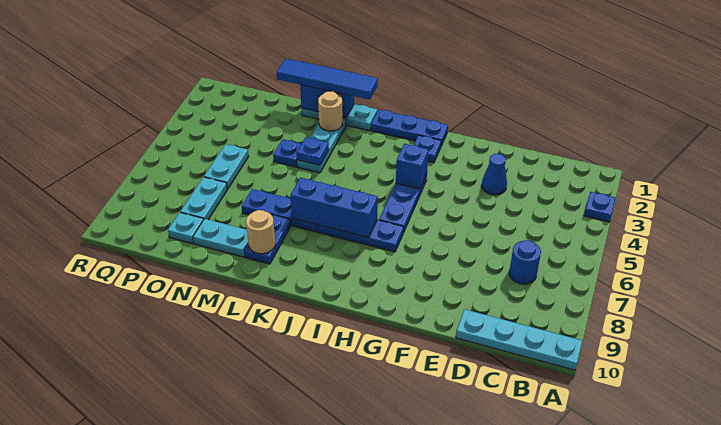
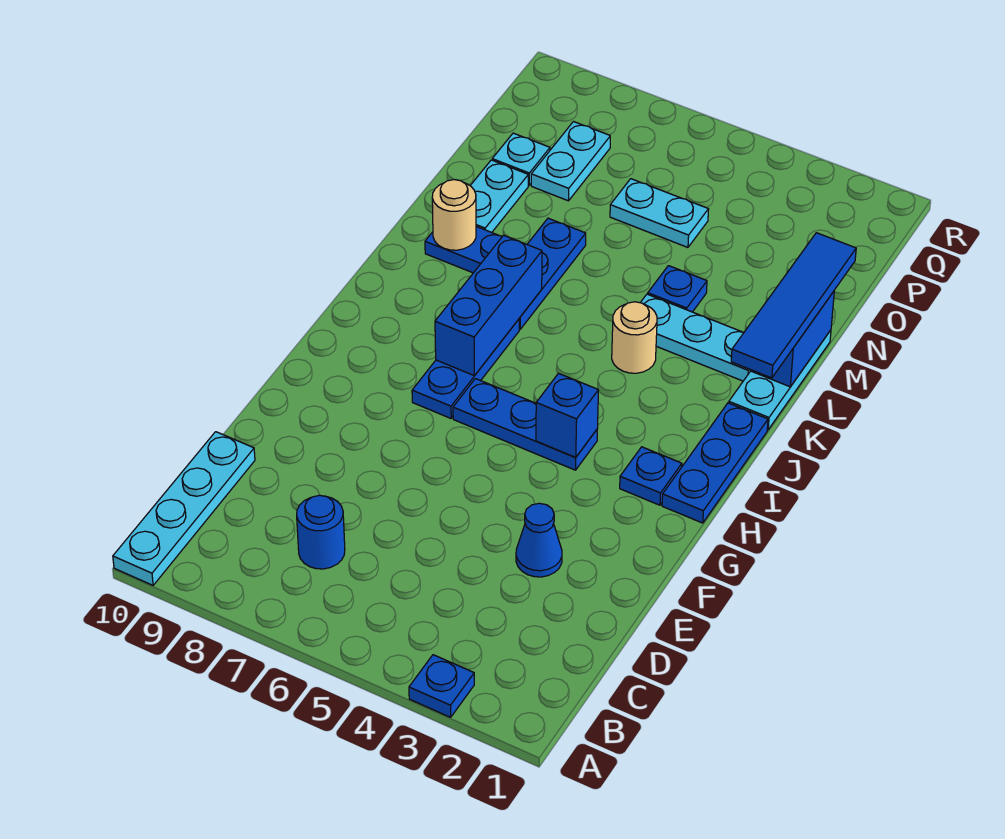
tan 1x1 round brick [318,91,343,131] -> tan 1x1 round brick moved to [612,302,657,373]
blue 1x1 plate [297,137,329,165] -> none
cyan 1x2 plate [180,177,227,220] -> cyan 1x2 plate turned to [531,122,610,201]

